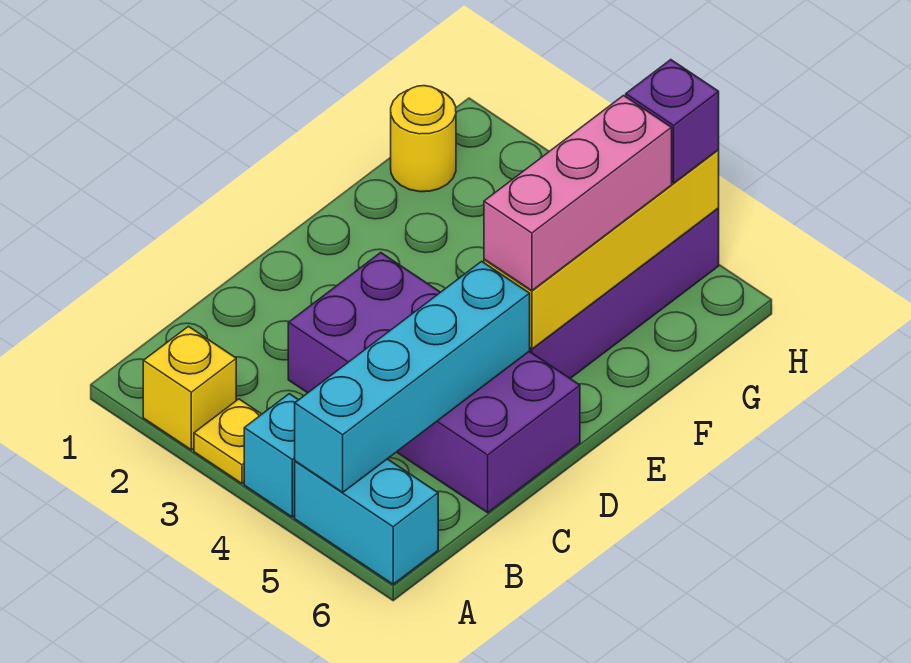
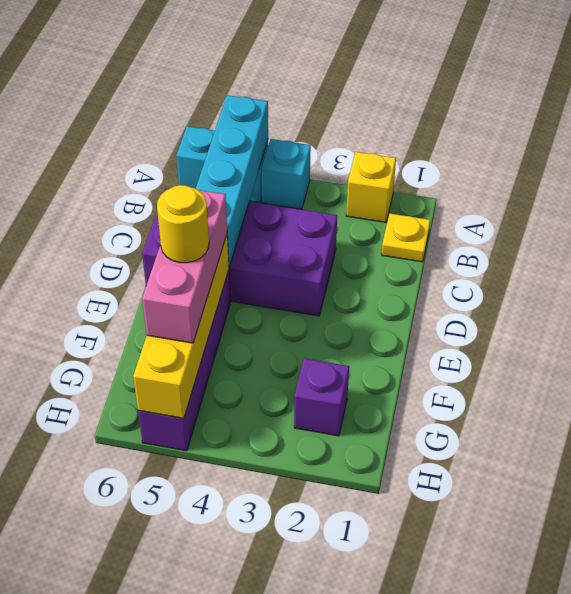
yellow 1x1 plate [194,399,262,484] -> yellow 1x1 plate moved to [382,213,430,262]
yellow 1x1 round brick [391,86,456,192] -> yellow 1x1 round brick moved to [157,185,209,263]
purple 1x1 brick [626,60,719,183] -> purple 1x1 brick moved to [294,358,349,436]

